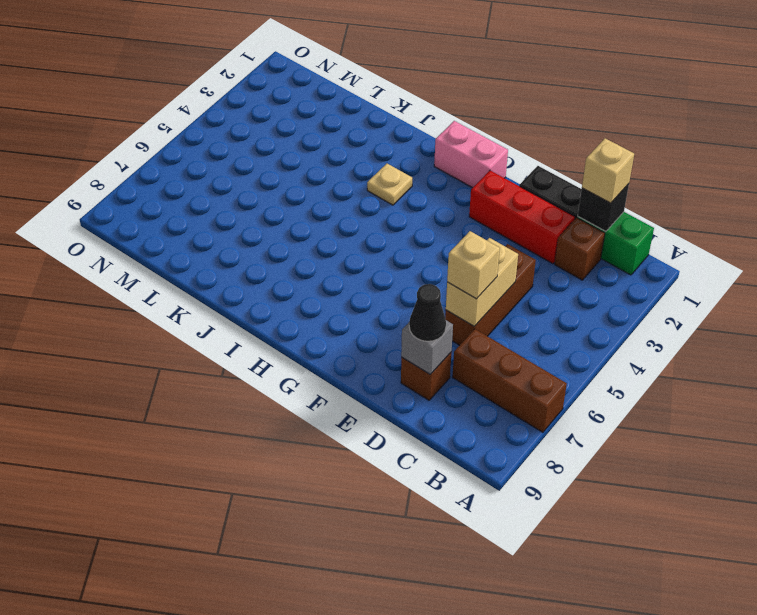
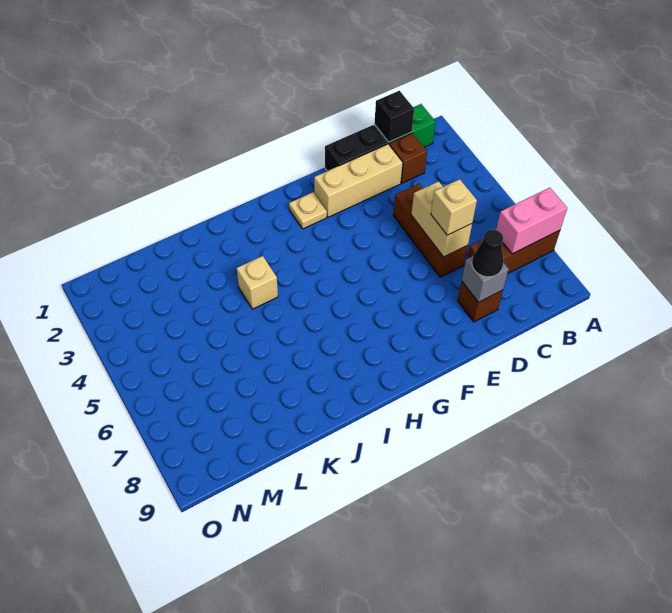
tan 1x1 brick [582,138,634,203] -> tan 1x1 brick moved to [237,256,278,309]
red 1x3 brick [469,171,575,264] -> tan 1x3 brick [314,144,403,217]
pink 1x2 brick [434,121,508,188] -> pink 1x2 brick moved to [496,188,567,254]
tan 1x1 plate [367,164,412,205] -> tan 1x1 plate moved to [289,192,327,229]

